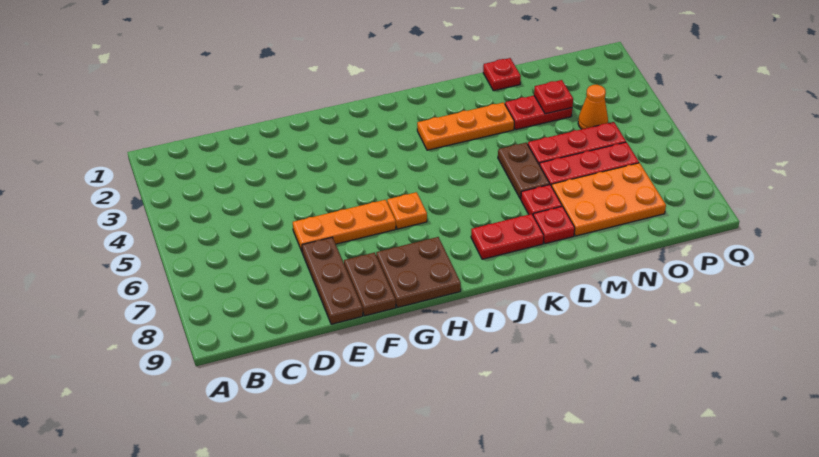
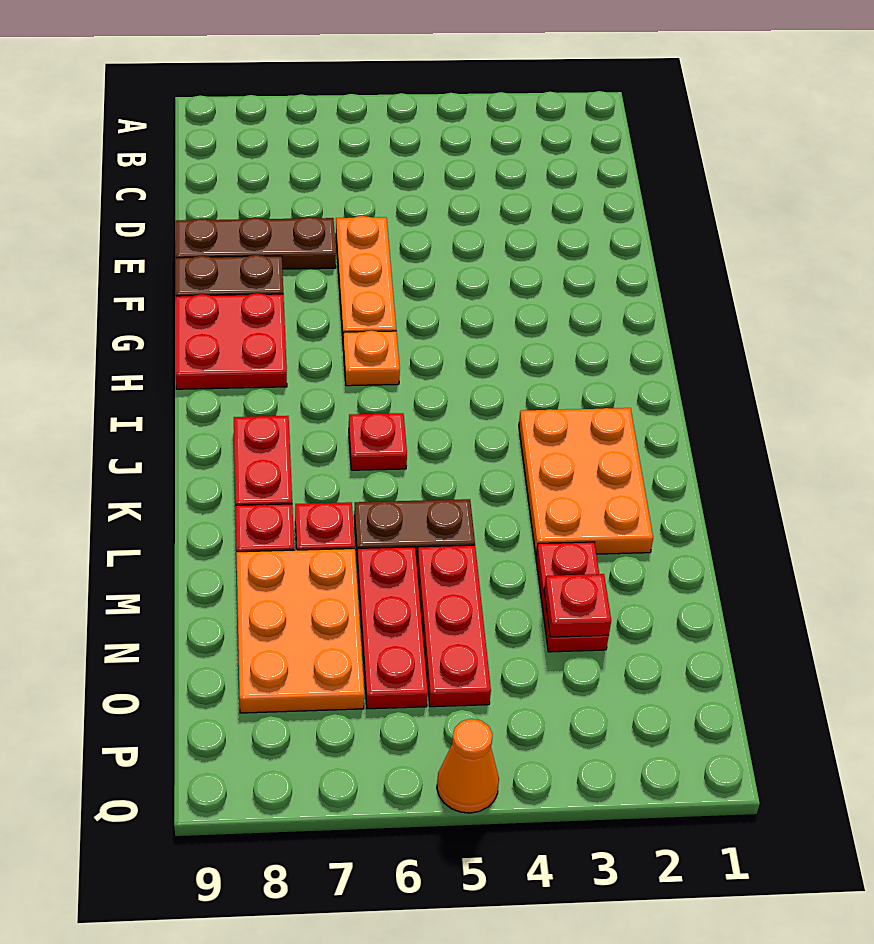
brown 2x2 plate [376,237,461,307] -> red 2x2 plate [176,293,287,389]
orange 1x3 plate [417,102,514,150] -> orange 2x3 plate [519,408,653,554]
red 1x1 plate [483,58,521,91] -> red 1x1 plate moved to [349,413,407,470]
orange 1x1 cone [578,85,608,129] -> orange 1x1 cone moved to [437,719,499,813]

